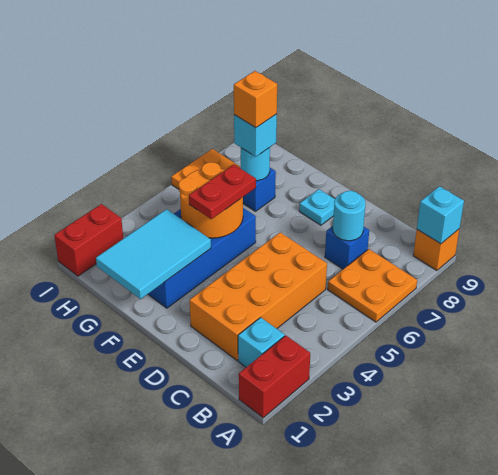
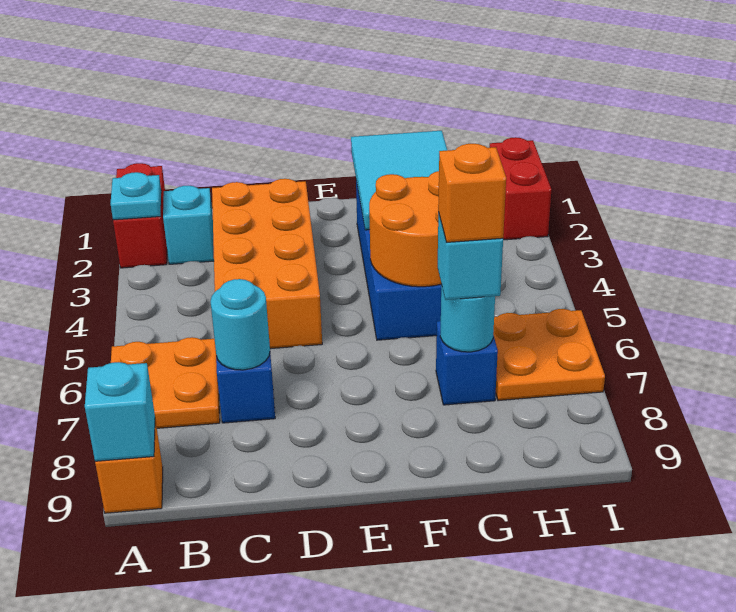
cyan 1x1 plate [299,189,335,225] -> cyan 1x1 plate moved to [111,172,161,220]
red 1x2 plate [189,164,256,219] -> none

